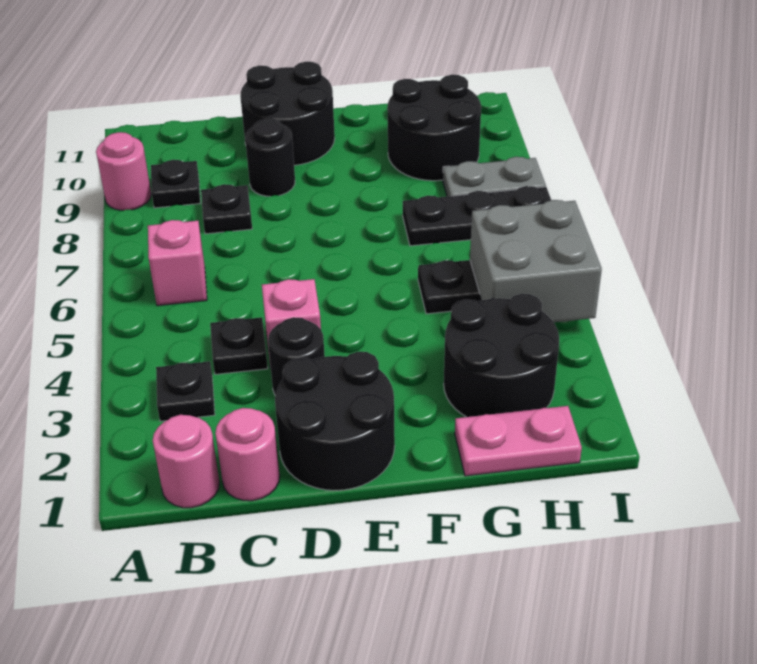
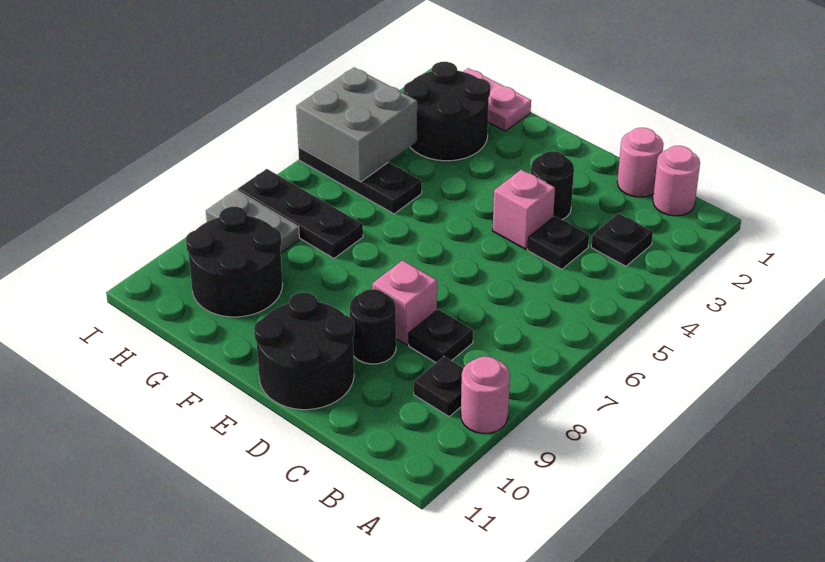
pink 1x1 brick [148,220,207,306] -> pink 1x1 brick moved to [372,260,437,345]
black 2x2 round brick [275,352,395,490] -> none

